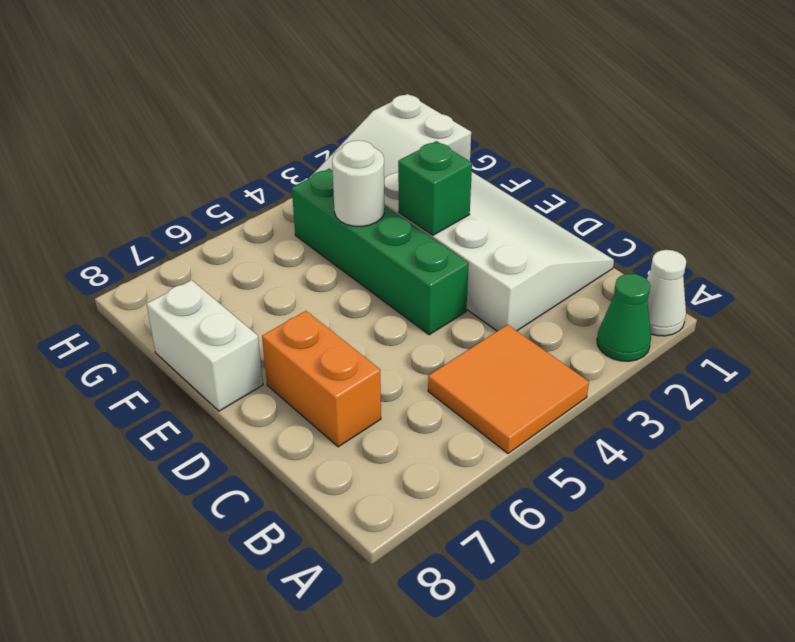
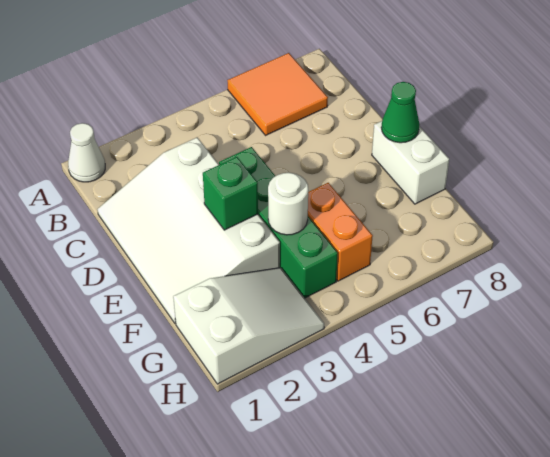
green 1x1 cone [597,274,651,361] -> green 1x1 cone moved to [381,82,419,143]
orange 2x2 tile [428,325,589,454] -> orange 2x2 tile moved to [227,53,328,135]
orange 1x2 brick [262,311,381,447] -> orange 1x2 brick moved to [308,183,373,281]

